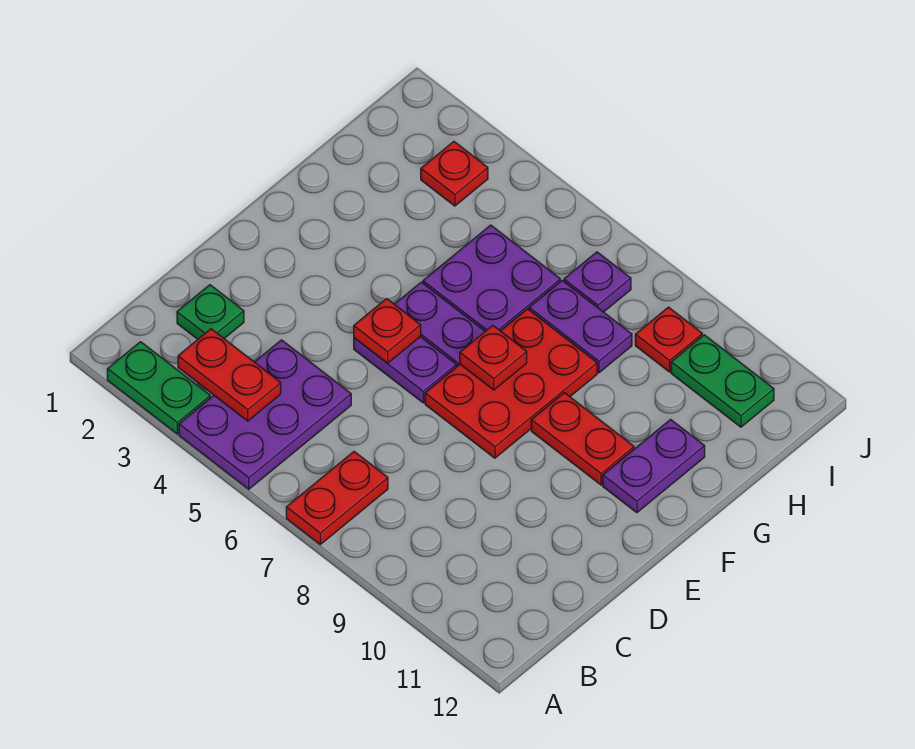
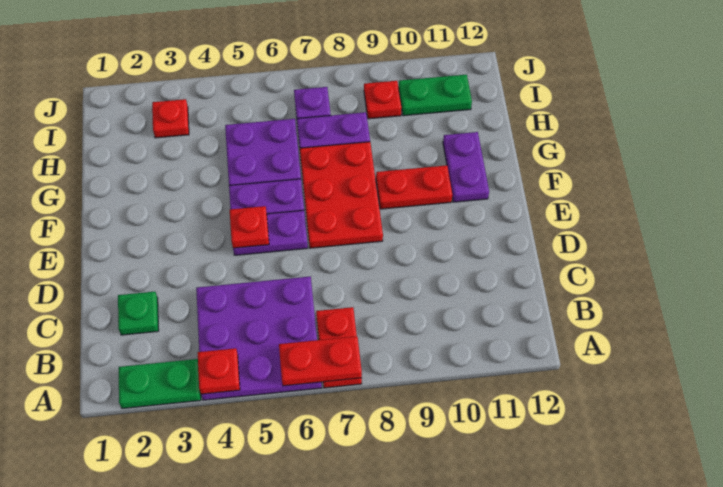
purple 2x3 plate [179,340,351,489] -> purple 3x3 plate [196,276,322,400]
red 1x2 plate [178,329,281,421] -> red 1x2 plate moved to [279,336,362,386]
red 1x1 plate [460,325,527,390] -> red 1x1 plate moved to [198,348,240,394]

